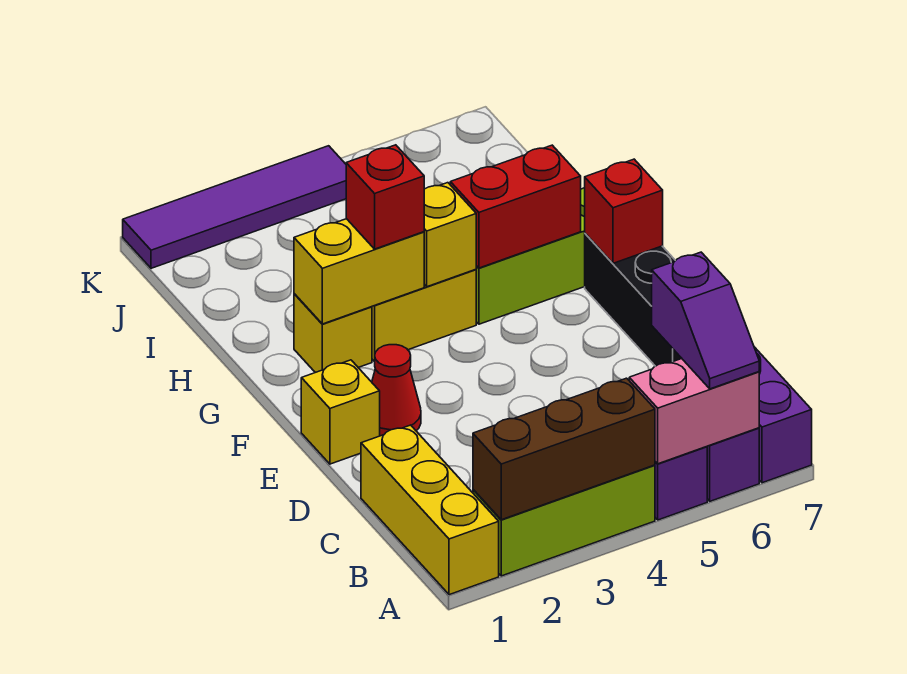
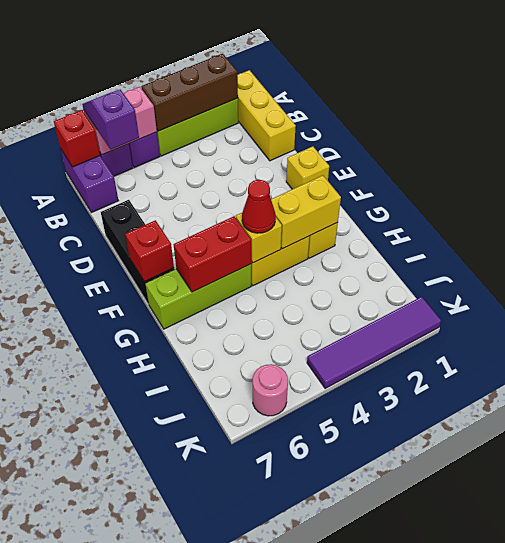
red 1x1 cone [372,345,421,436] -> red 1x1 cone moved to [242,180,276,233]
red 1x1 brick [346,145,424,249] -> red 1x1 brick moved to [54,110,100,167]
none -> pink 1x1 round brick [253,364,288,416]

